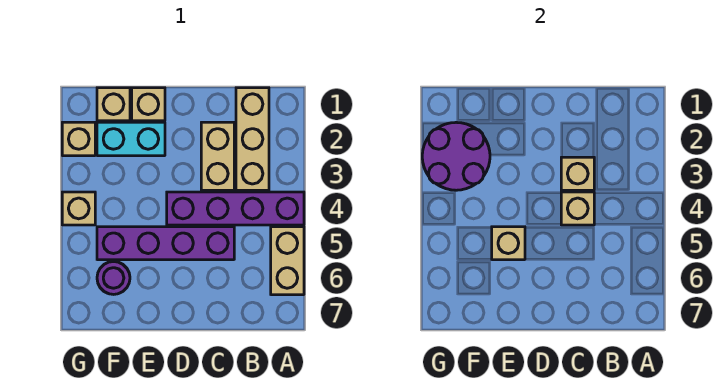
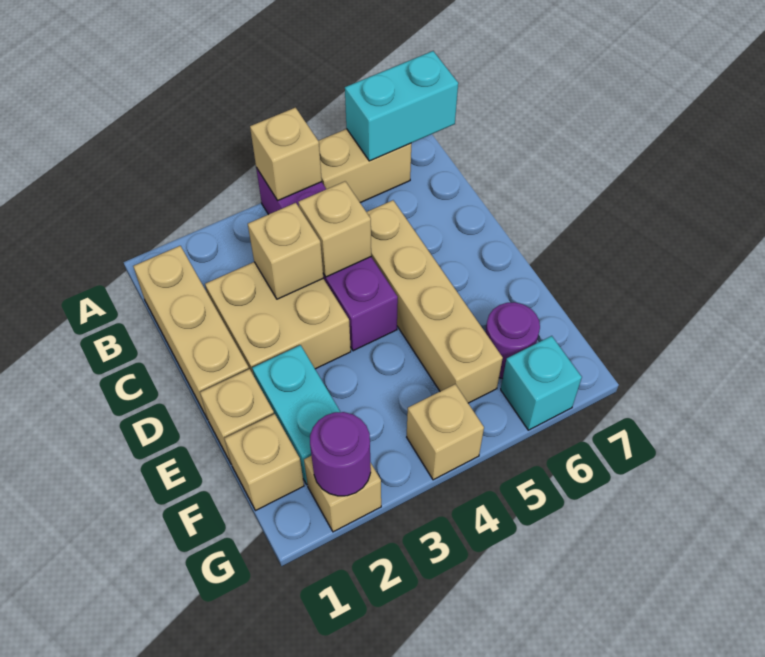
none -> cyan 1x2 brick [345,51,458,161]
tan 1x3 brick [236,88,269,190] -> tan 1x3 brick turned to [133,246,249,419]
tan 1x2 brick [201,122,234,190] -> tan 2x2 brick [205,262,351,375]
purple 1x4 brick [97,227,234,260] -> tan 1x4 brick [367,200,503,403]
tan 1x1 brick [492,227,525,260] -> tan 1x1 brick moved to [250,108,322,200]
purple 2x2 round brick [422,122,490,190] -> purple 1x1 round brick [310,412,371,496]
none -> cyan 1x1 brick [501,336,582,430]

